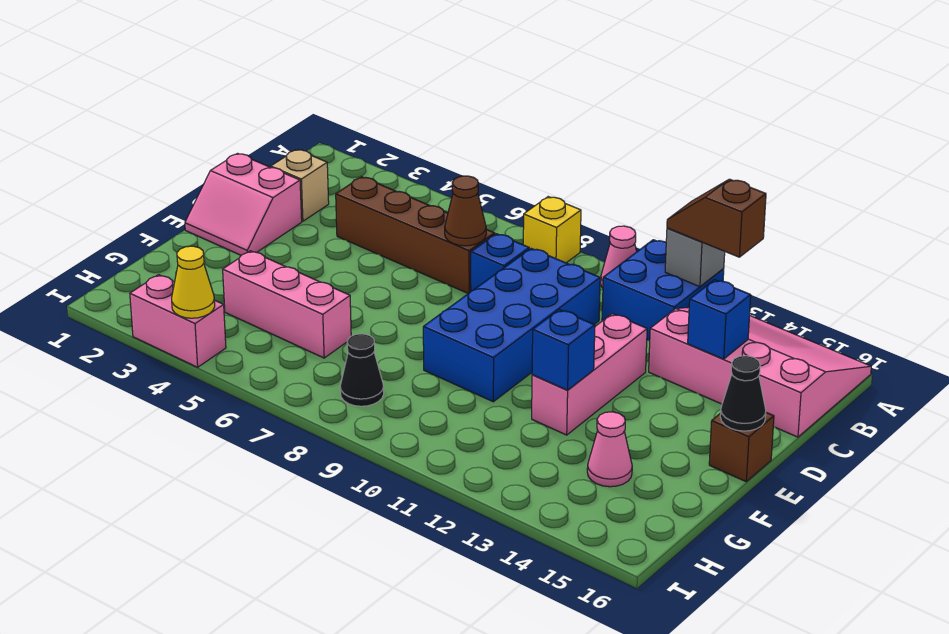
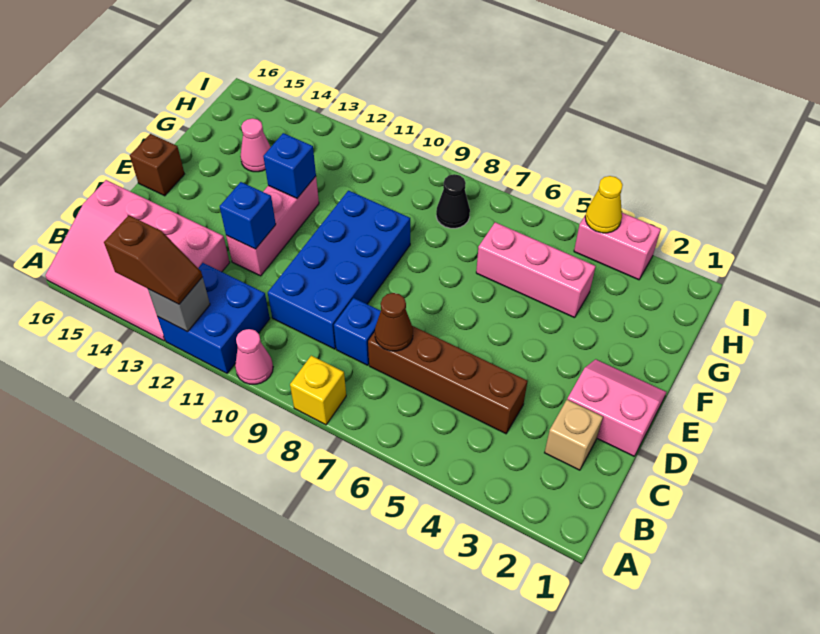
blue 1x1 brick [688,280,751,359] -> blue 1x1 brick moved to [220,182,276,249]
black 1x1 cone [720,356,766,431] -> none

